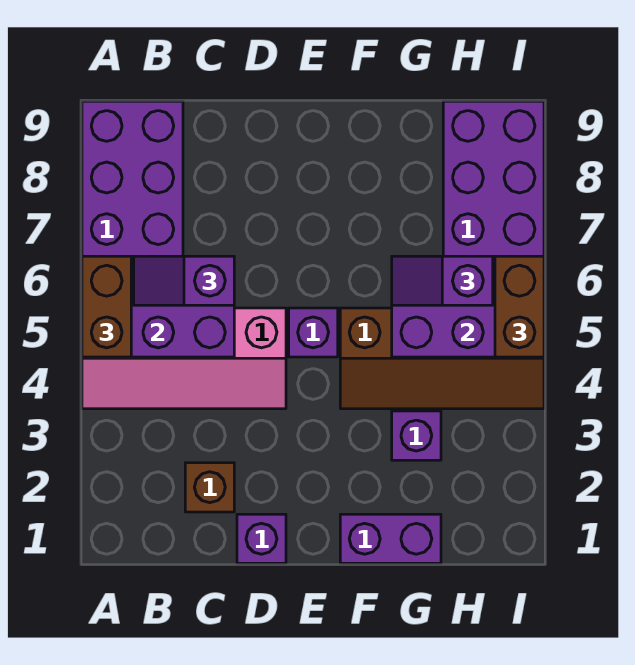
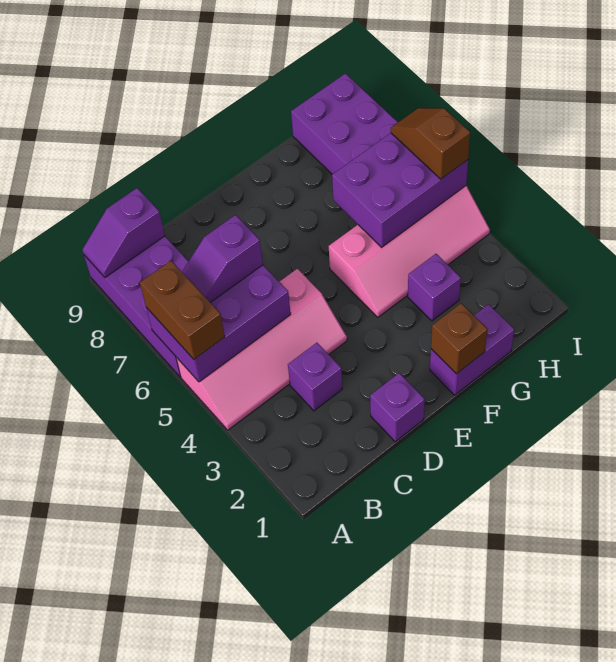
brown 1x1 brick [185,463,234,512] -> brown 1x1 brick moved to [431,303,487,374]
purple 1x1 brick [289,308,338,357] -> purple 1x1 brick moved to [288,343,342,411]
brown 2x4 slope [340,308,544,409] -> pink 2x4 slope [329,186,490,317]
purple 1x2 slope [392,256,493,305] -> purple 1x2 slope moved to [82,188,165,277]
brown 1x2 brick [495,256,544,357] -> brown 1x2 slope [391,108,470,179]

